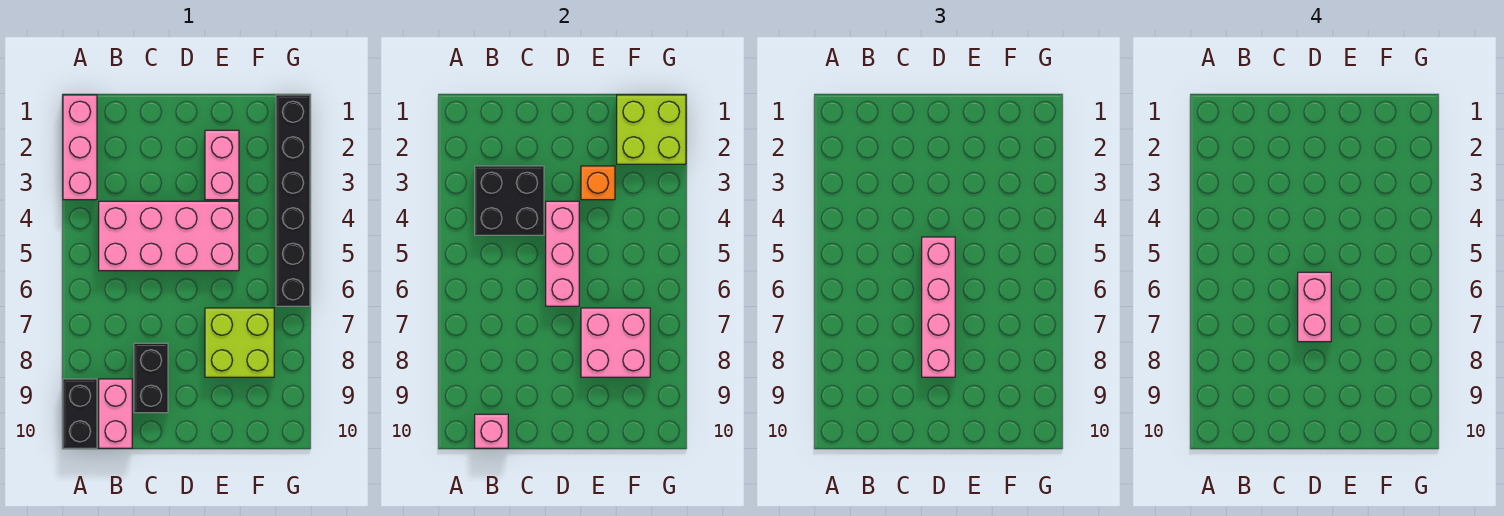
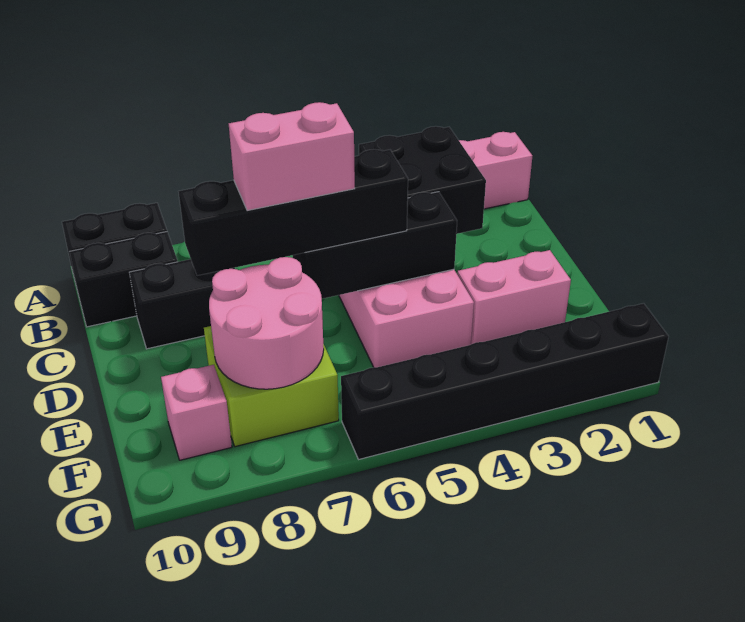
pink 1x2 brick [99,379,132,448] -> black 1x2 brick [69,232,178,327]
pink 1x1 brick [475,414,508,448] -> pink 1x1 brick moved to [161,365,232,460]
pink 1x3 brick [546,201,579,306] -> black 1x3 brick [293,192,457,299]
pink 1x4 brick [922,237,955,377] -> black 1x4 brick [178,149,408,276]
orange 1x1 brick [581,166,615,200] -> none
pink 2x2 brick [581,308,650,377] -> pink 2x2 round brick [209,257,324,389]
lime 2x2 brick [617,95,686,164] -> none

